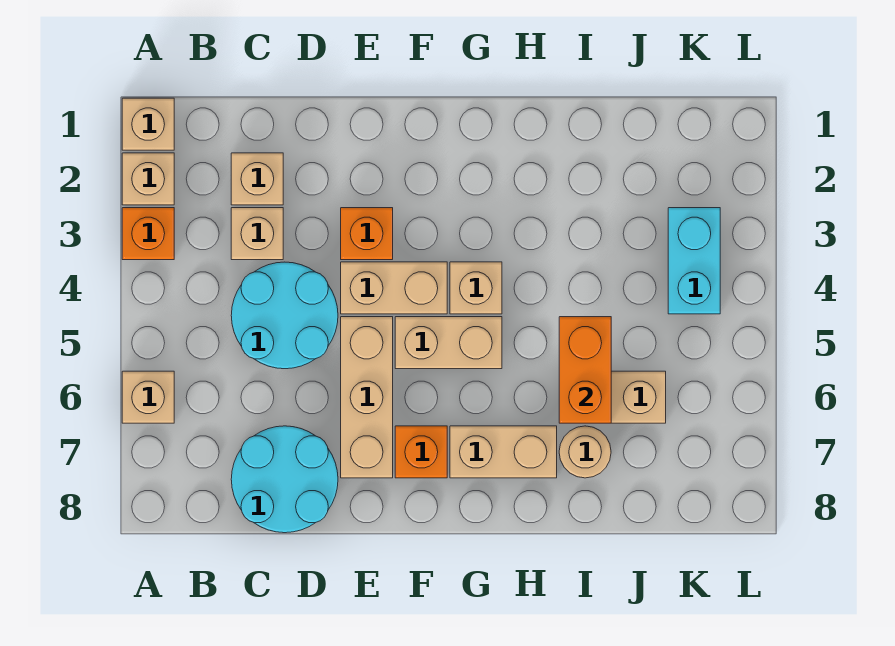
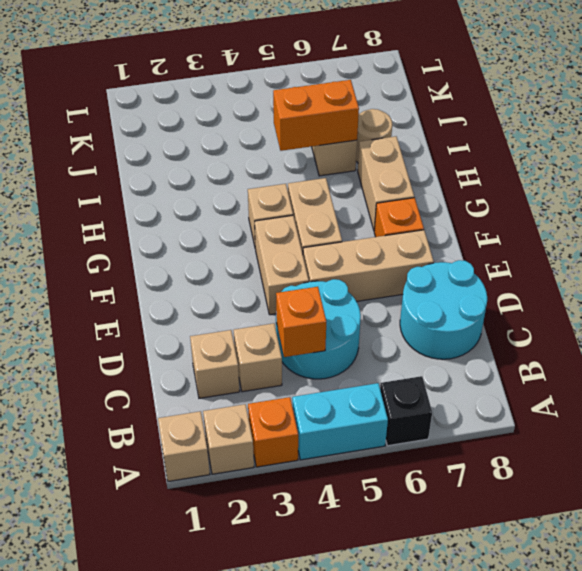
tan 1x1 brick [122,371,174,423] -> black 1x1 brick [380,376,432,446]
orange 1x1 brick [341,208,393,260] -> orange 1x1 brick moved to [276,287,326,357]
cyan 1x2 brick [668,208,720,314] -> cyan 1x2 brick moved to [292,383,388,460]

